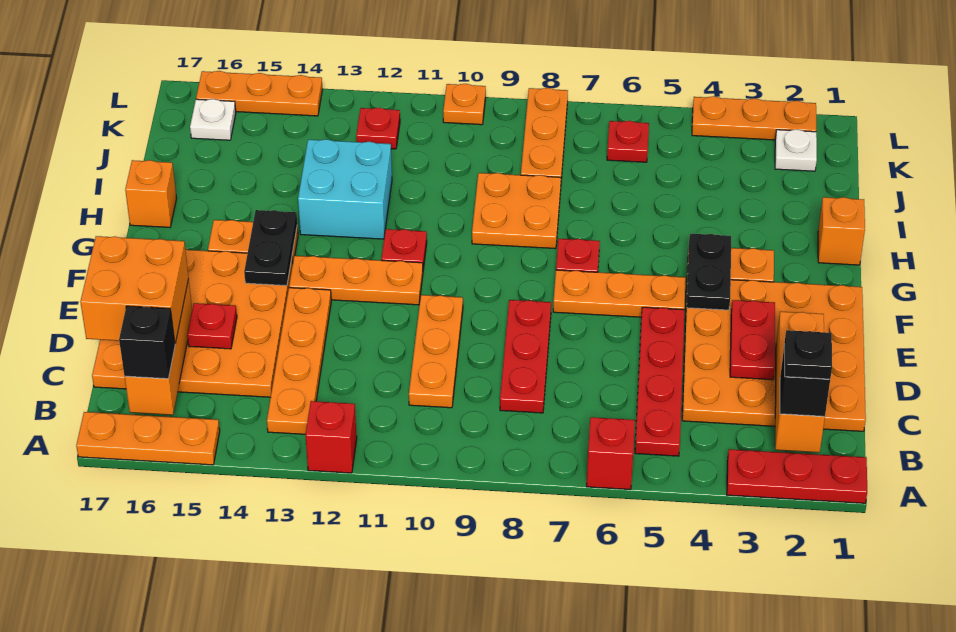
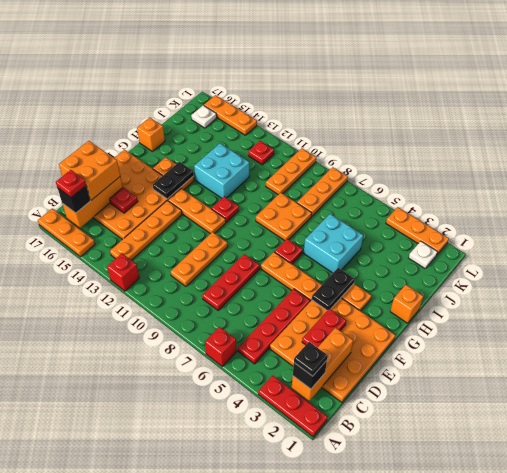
none -> cyan 2x2 brick [304,214,363,273]
red 1x1 plate [607,121,649,162] -> red 1x1 plate moved to [56,170,86,197]
orange 1x1 plate [443,84,486,125] -> orange 1x3 plate [266,148,316,195]

